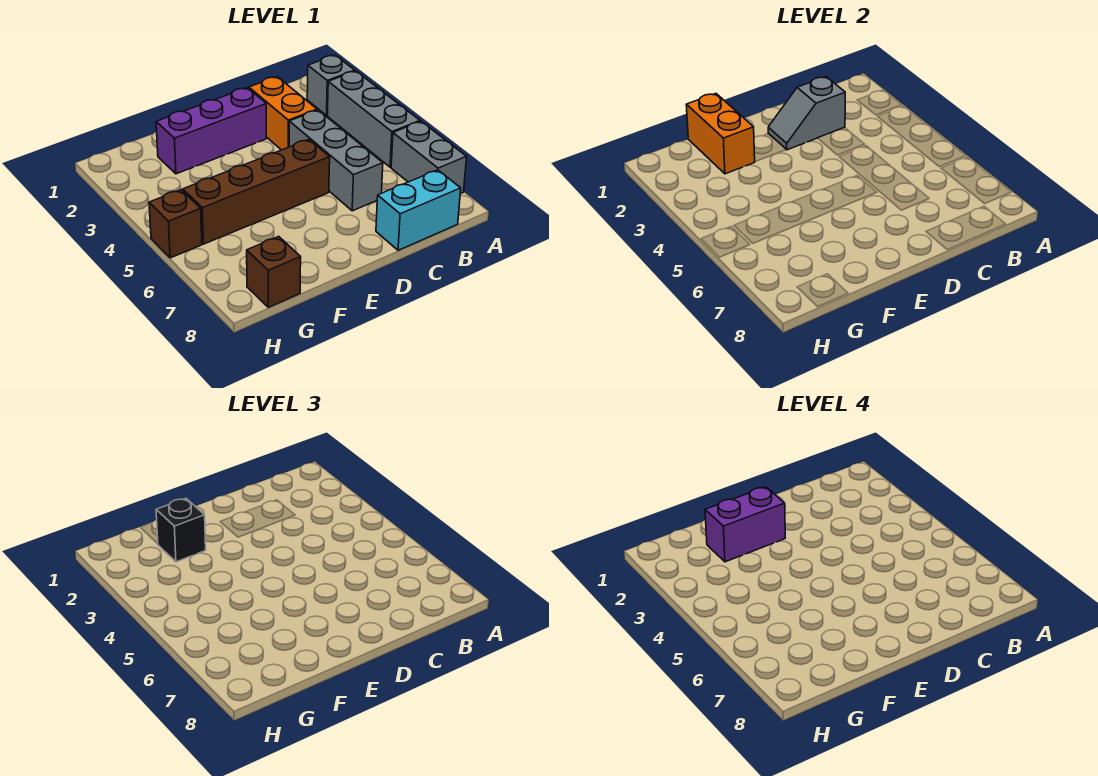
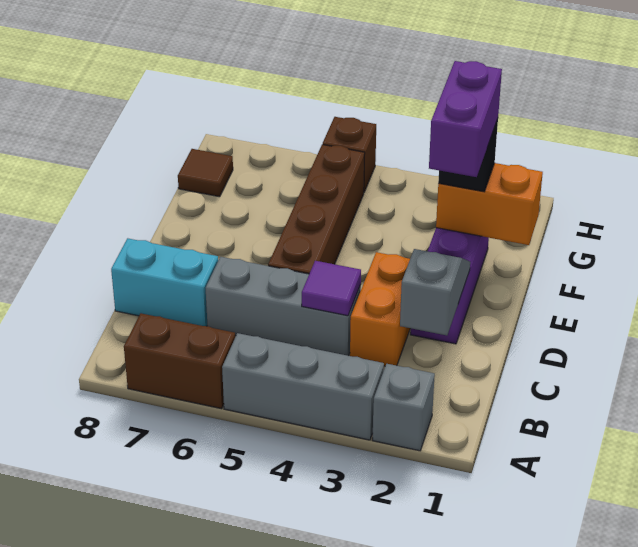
grey 1x2 brick [391,122,467,194] -> brown 1x2 brick [124,313,235,409]
cyan 1x2 brick [376,170,461,250] -> cyan 1x2 brick turned to [111,238,218,326]
orange 1x2 brick [249,77,317,150] -> orange 1x2 brick turned to [350,252,410,366]
none -> purple 1x1 tile [302,261,361,316]
brown 1x1 brick [247,237,301,307] -> brown 1x1 tile [178,149,233,197]

